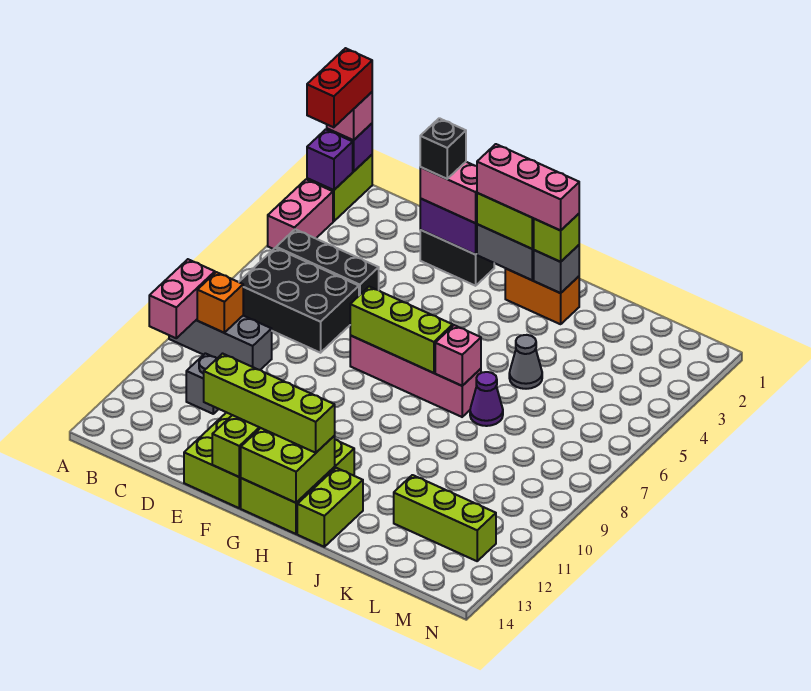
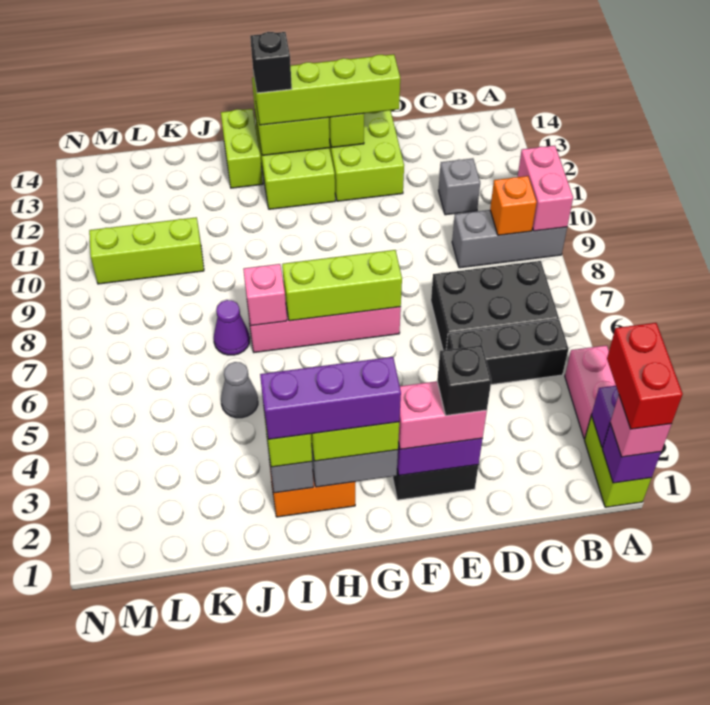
pink 1x3 brick [477,144,579,230] -> purple 1x3 brick [260,357,401,439]
none -> black 1x1 brick [250,32,292,93]
lime 1x3 brick [394,475,496,561] -> lime 1x3 brick moved to [89,217,204,284]

